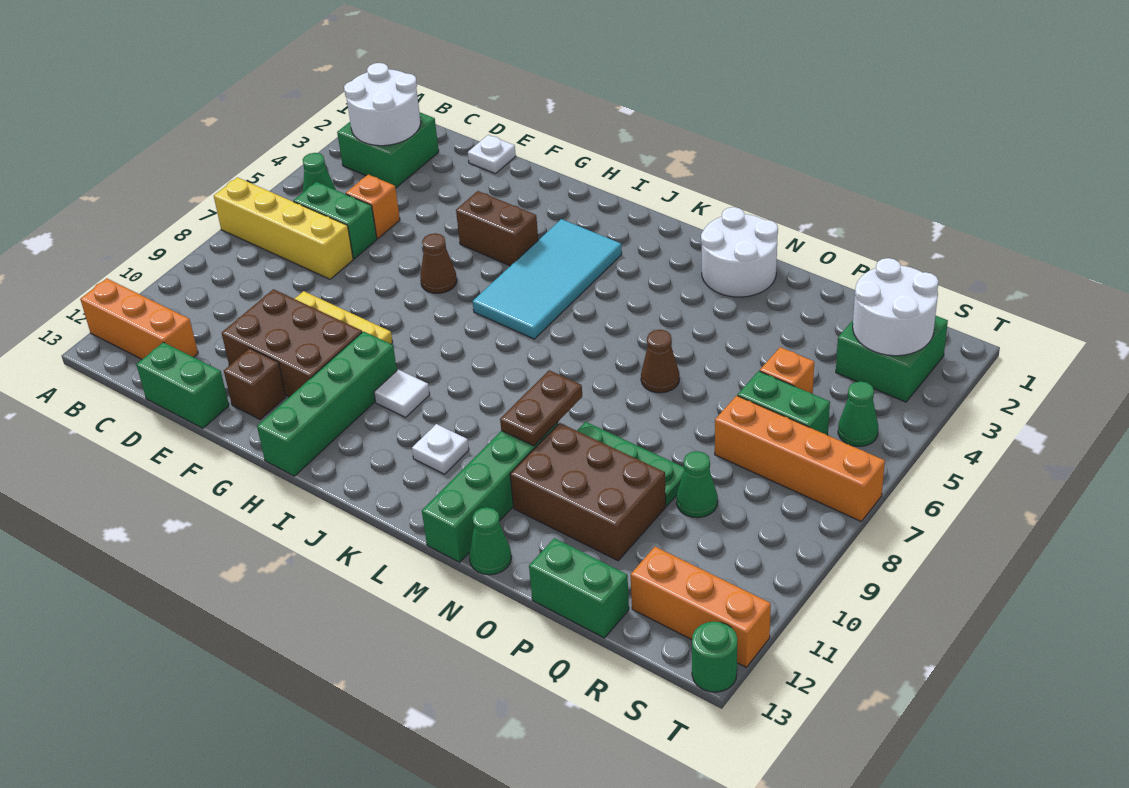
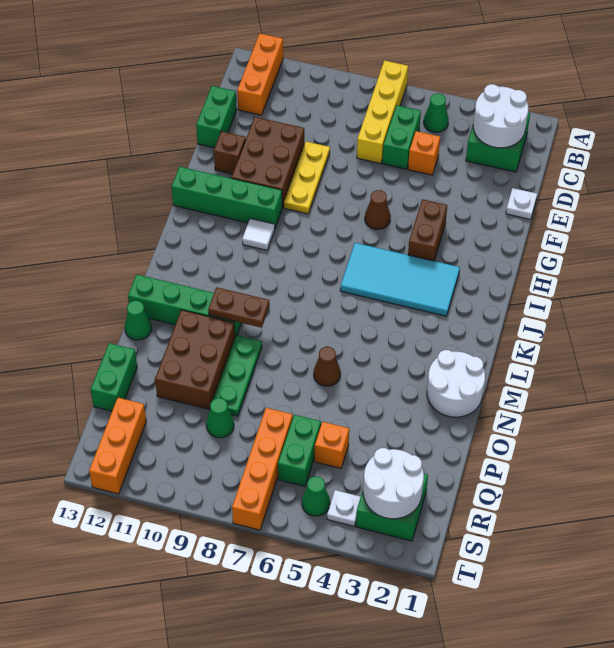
white 1x1 plate [412,424,469,474] -> white 1x1 plate moved to [327,490,361,526]
green 1x1 round brick [692,622,737,692] -> none

